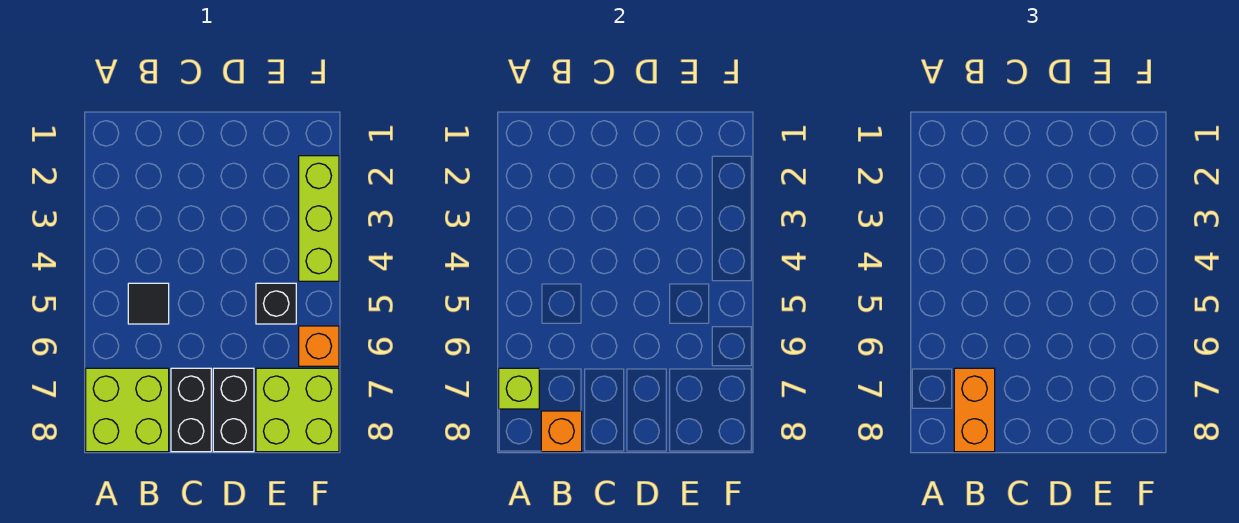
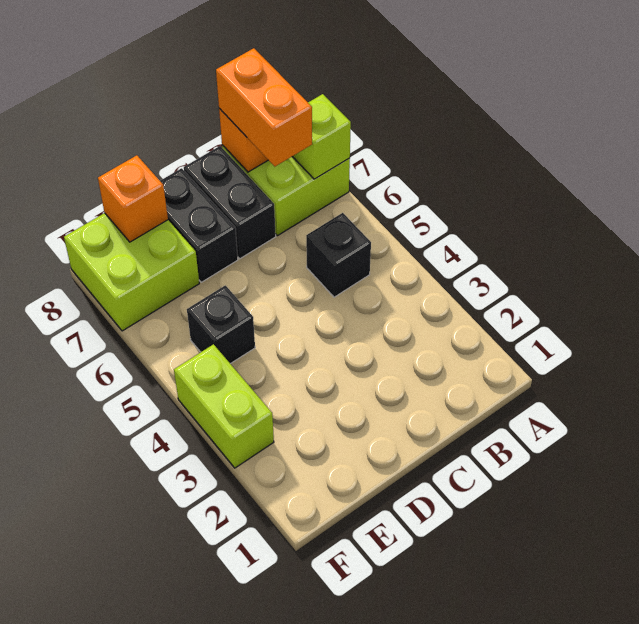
black 1x1 tile [128,283,169,324] -> black 1x1 brick [306,213,371,297]
lime 1x3 brick [299,156,339,281] -> lime 1x2 brick [174,344,274,468]
orange 1x1 brick [299,326,339,366] -> orange 1x1 brick moved to [98,155,168,242]

